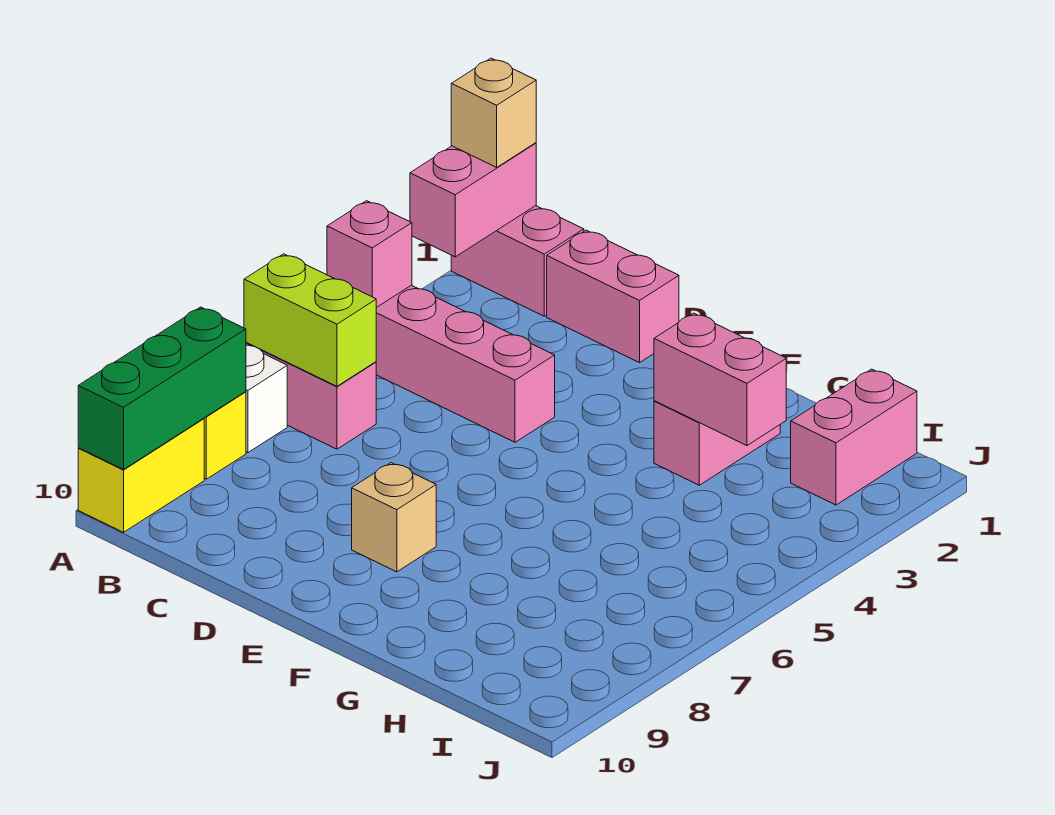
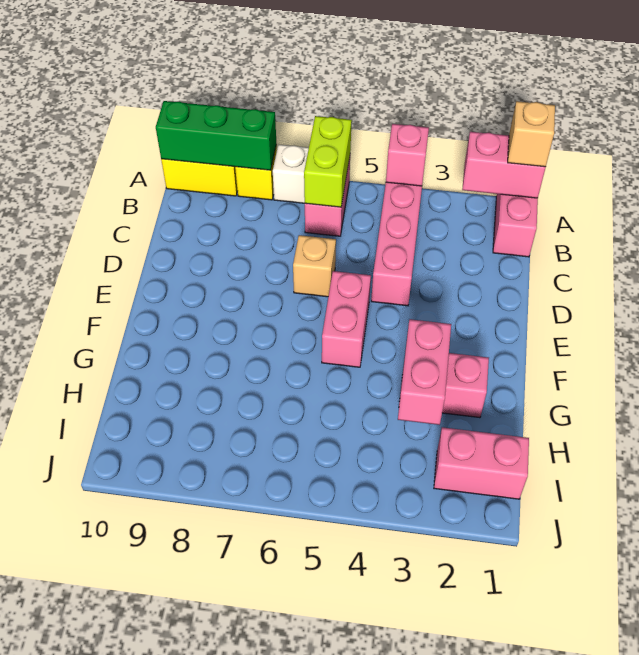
pink 1x2 brick [547,230,679,363] -> pink 1x2 brick moved to [322,271,371,367]
tan 1x1 brick [352,463,436,572] -> tan 1x1 brick moved to [293,235,336,297]

